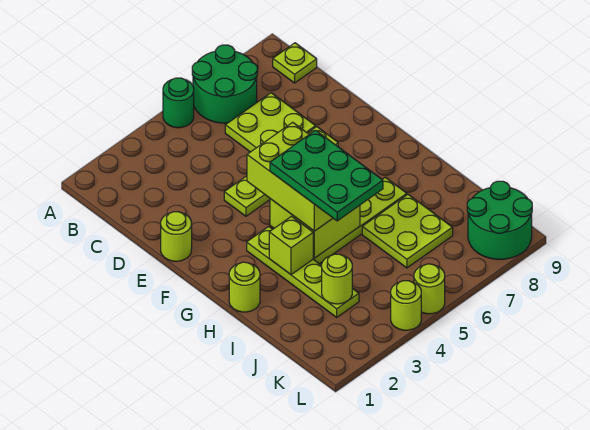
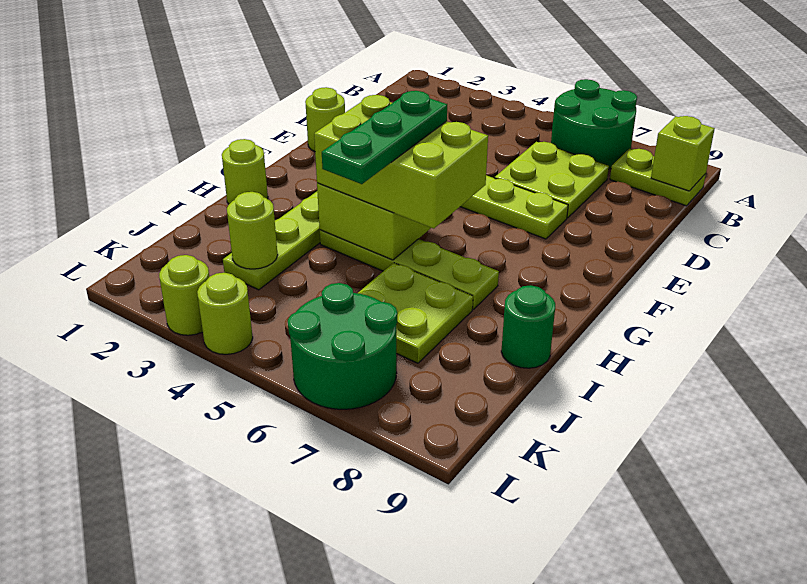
green 1x1 round brick [163,78,194,128] -> green 1x1 round brick moved to [501,285,555,368]
lime 1x1 plate [273,43,317,83] -> lime 1x2 plate [610,149,706,206]
lime 2x3 brick [247,122,333,231] -> lime 2x3 brick turned to [314,95,488,229]
green 2x3 plate [270,130,383,221] -> green 1x3 plate [322,91,447,184]
lime 1x1 brick [269,216,313,274] -> lime 1x1 brick moved to [651,116,715,191]
green 2x2 round brick [467,181,532,259] -> green 2x2 round brick moved to [288,283,397,409]
lime 1x1 round brick [414,264,445,314] -> lime 1x1 round brick moved to [159,255,209,335]

